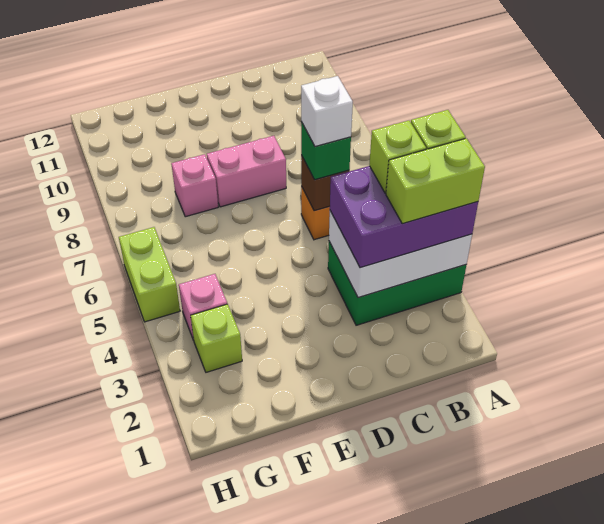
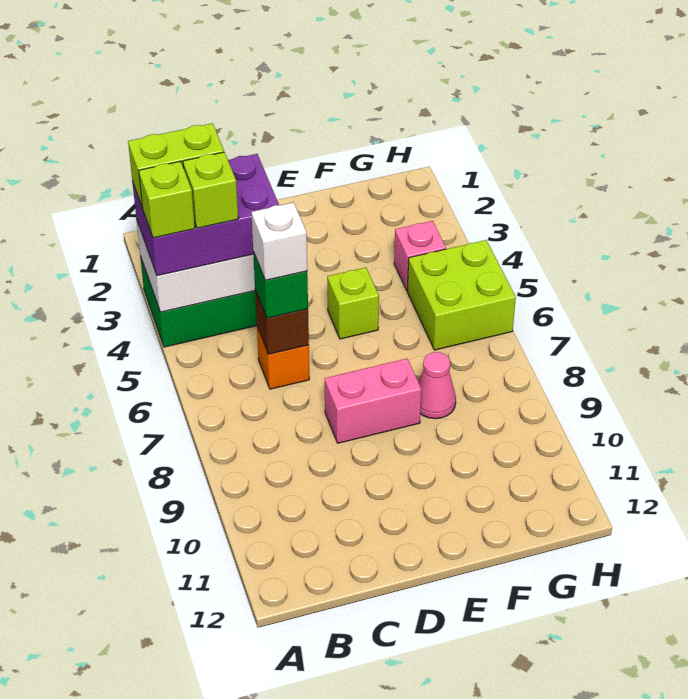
pink 1x1 brick [171,154,218,217] -> pink 1x1 cone [419,352,456,419]
lime 1x1 brick [191,304,242,372] -> lime 1x1 brick moved to [327,267,379,339]
lime 1x2 brick [119,227,180,322] -> lime 2x2 brick [407,240,516,350]

